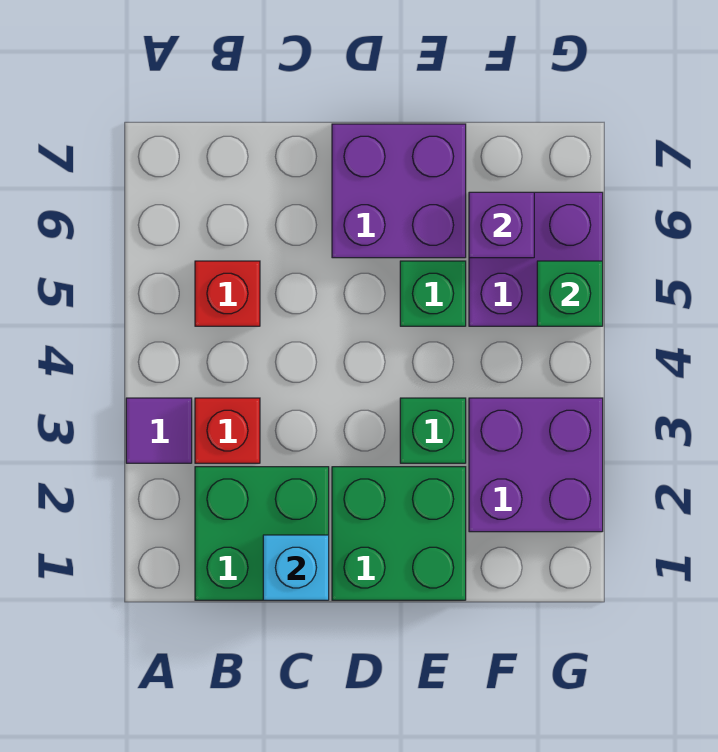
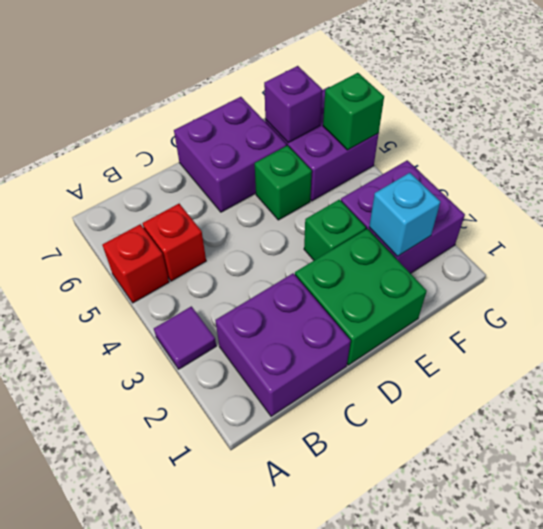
green 2x2 brick [195,467,329,600] -> purple 2x2 brick [215,273,351,416]
red 1x1 brick [195,398,260,463] -> red 1x1 brick moved to [103,224,169,303]
cyan 1x1 brick [263,535,329,600] -> cyan 1x1 brick moved to [369,173,440,257]

